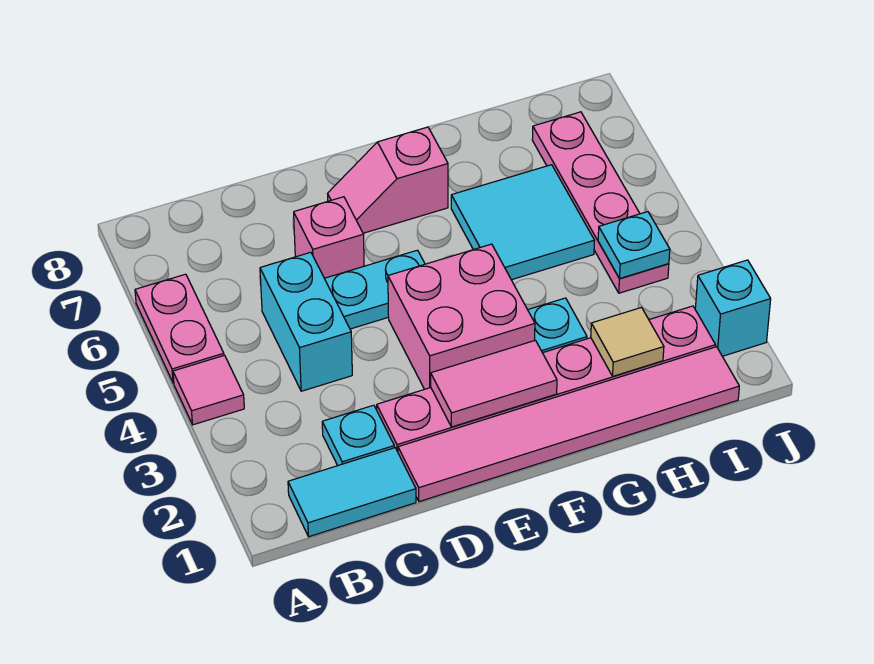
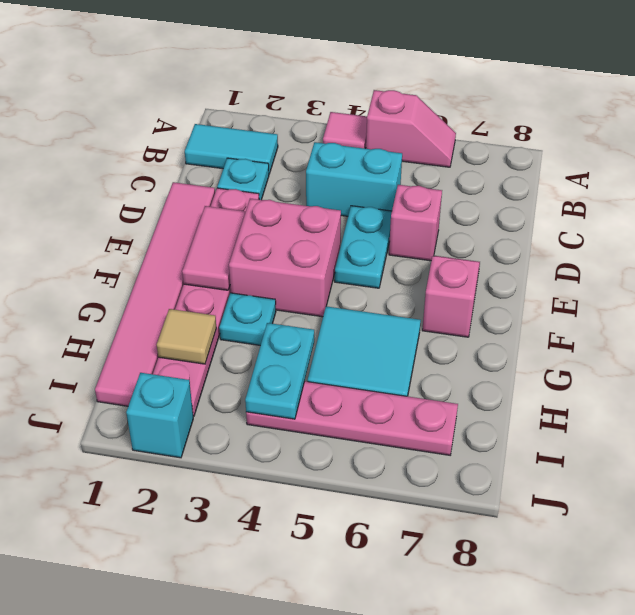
pink 1x2 plate [135,274,224,383] -> pink 1x2 slope [366,90,456,167]
cyan 1x2 tile [288,448,416,537] -> cyan 1x2 tile turned to [185,124,278,174]
cyan 1x1 plate [598,212,670,278] -> cyan 1x2 plate [245,323,314,419]

